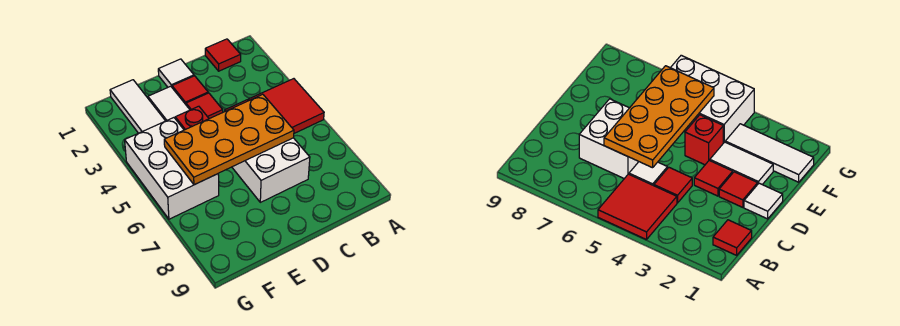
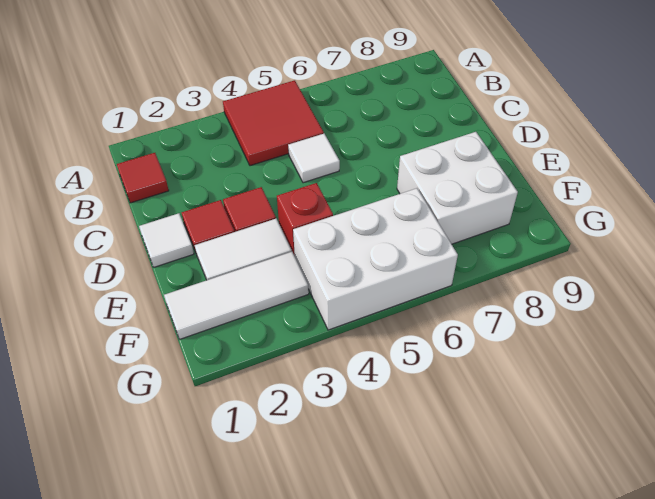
red 1x1 tile [654,167,692,203] -> none
orange 2x4 plate [164,94,294,185] -> none
white 2x2 brick [232,138,310,202] -> white 2x2 brick moved to [397,132,518,244]

